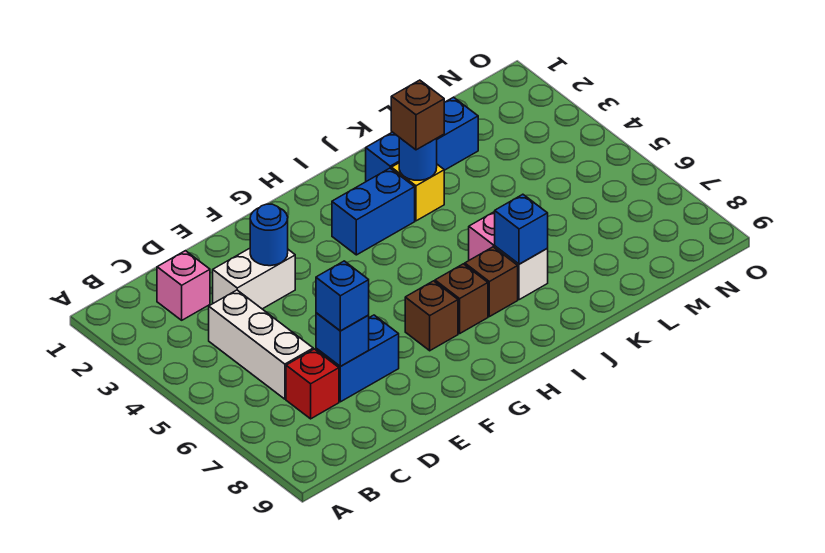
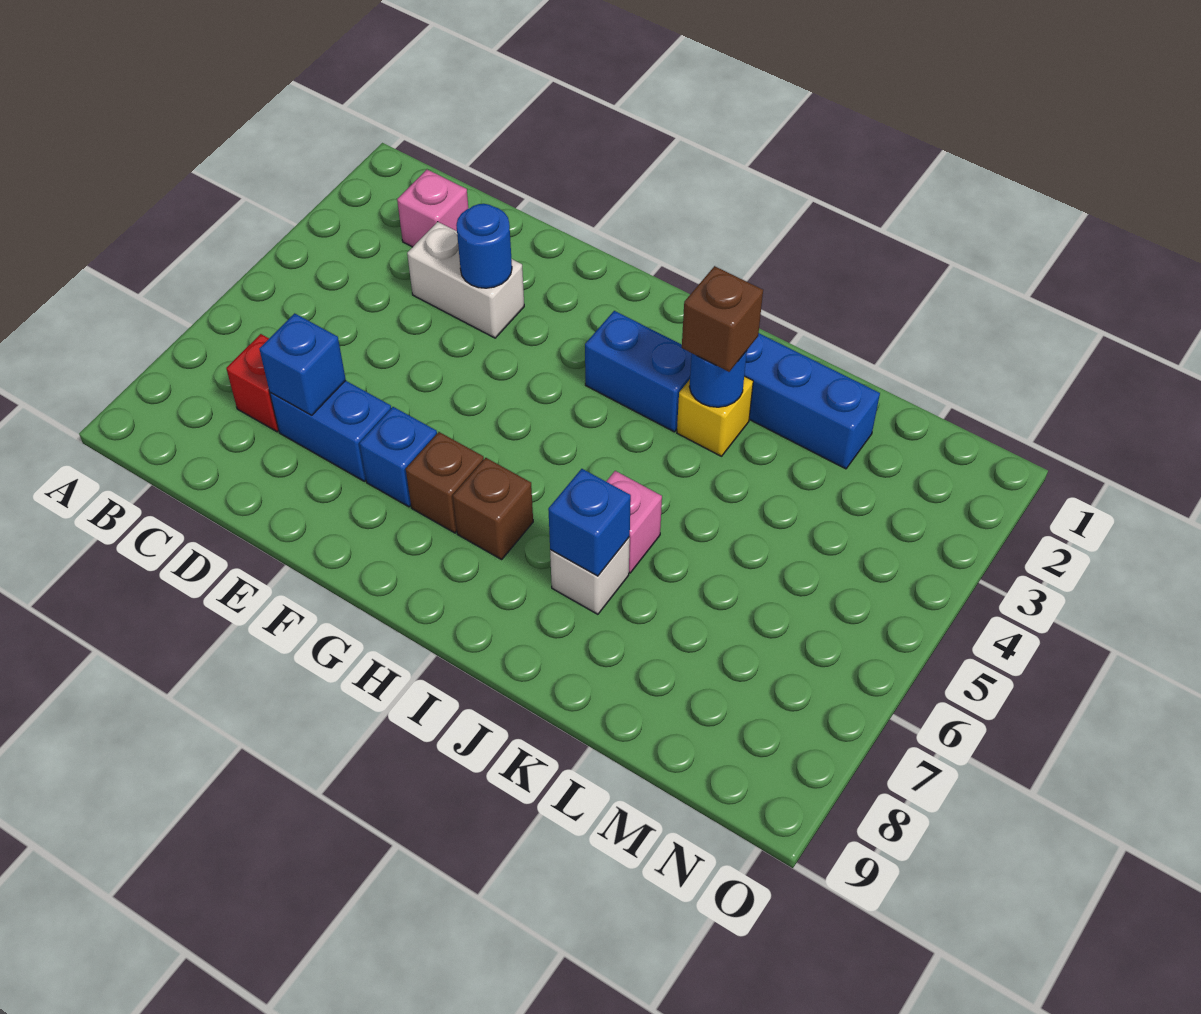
white 1x3 brick [209,290,313,399] -> none
blue 1x1 brick [316,261,369,331] -> blue 1x1 brick moved to [360,407,437,507]
brown 1x1 brick [465,247,518,317] -> none

